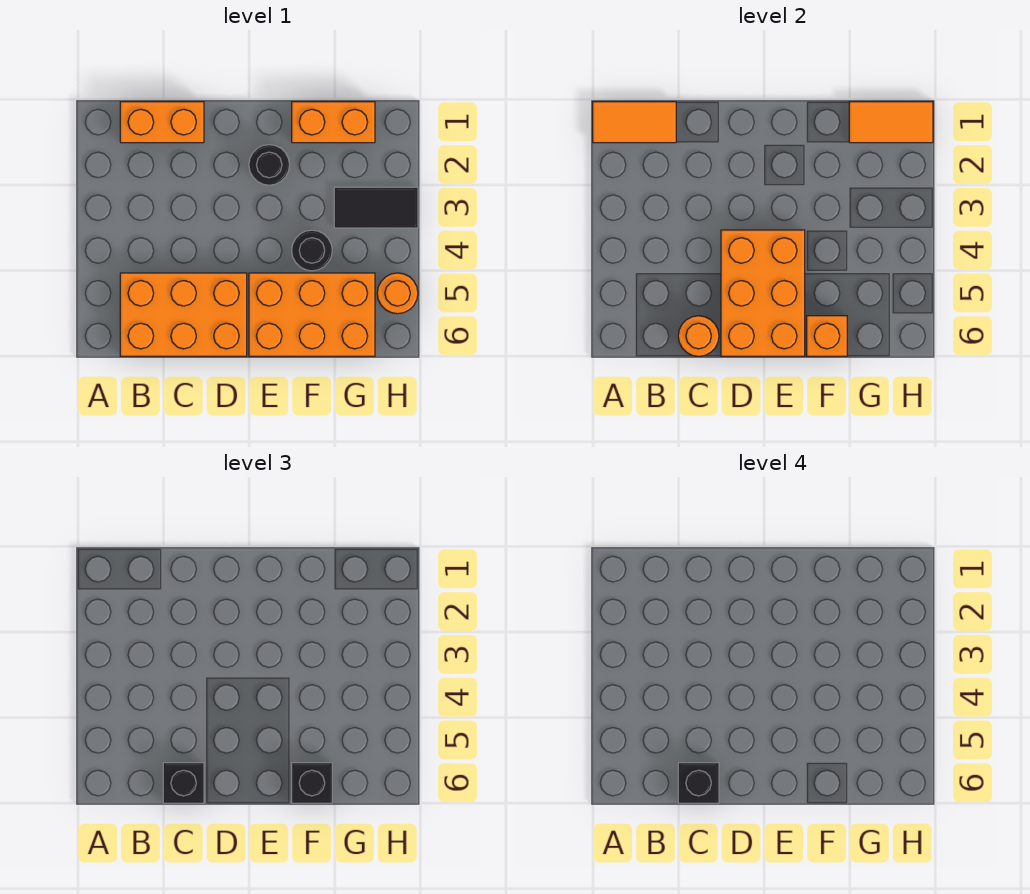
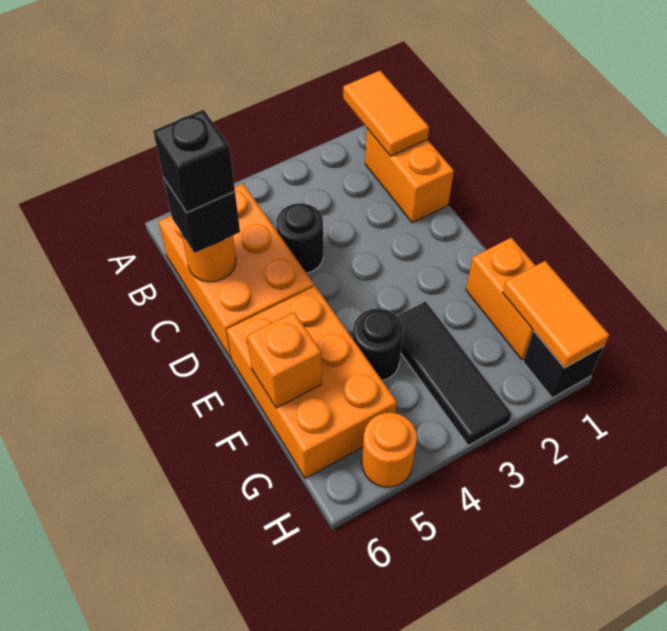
orange 2x3 brick [721,230,805,356] -> none
black 1x1 round brick [249,145,290,185] -> black 1x1 round brick moved to [277,203,323,273]
black 1x1 brick [292,763,332,803] -> black 1x1 brick moved to [523,331,604,398]
black 1x2 tile [334,187,418,228] -> black 1x3 tile [397,302,512,445]

